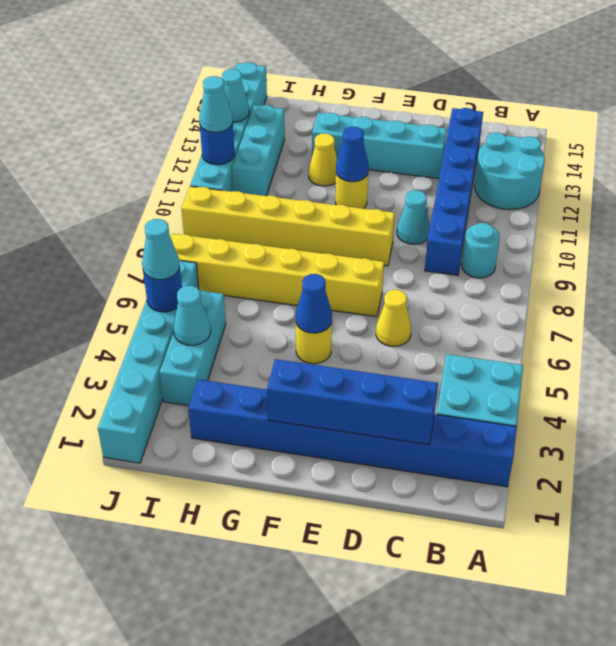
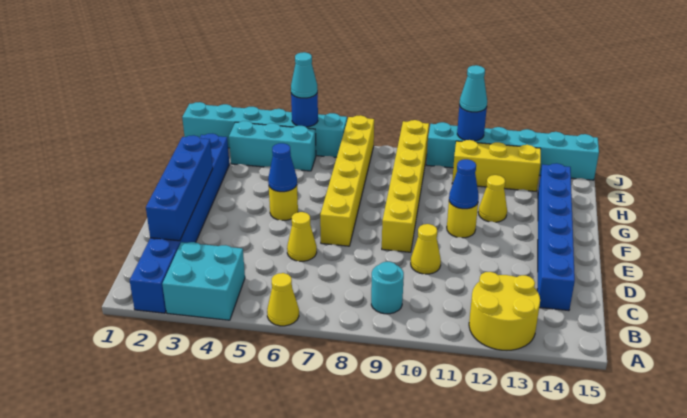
none -> yellow 1x1 cone [267,273,299,326]
cyan 2x2 round brick [474,133,545,210] -> yellow 2x2 round brick [469,272,540,350]
blue 1x6 brick [425,108,483,275] -> blue 1x6 brick turned to [537,163,575,311]
cyan 1x1 cone [397,190,430,244] -> yellow 1x1 cone [411,224,441,274]
cyan 1x4 brick [312,113,447,179] -> none
cyan 1x1 cone [173,286,211,345] -> none
cyan 1x3 brick [232,105,285,196] -> yellow 1x3 brick [452,140,541,191]
cyan 1x1 cone [222,69,249,122] -> none

